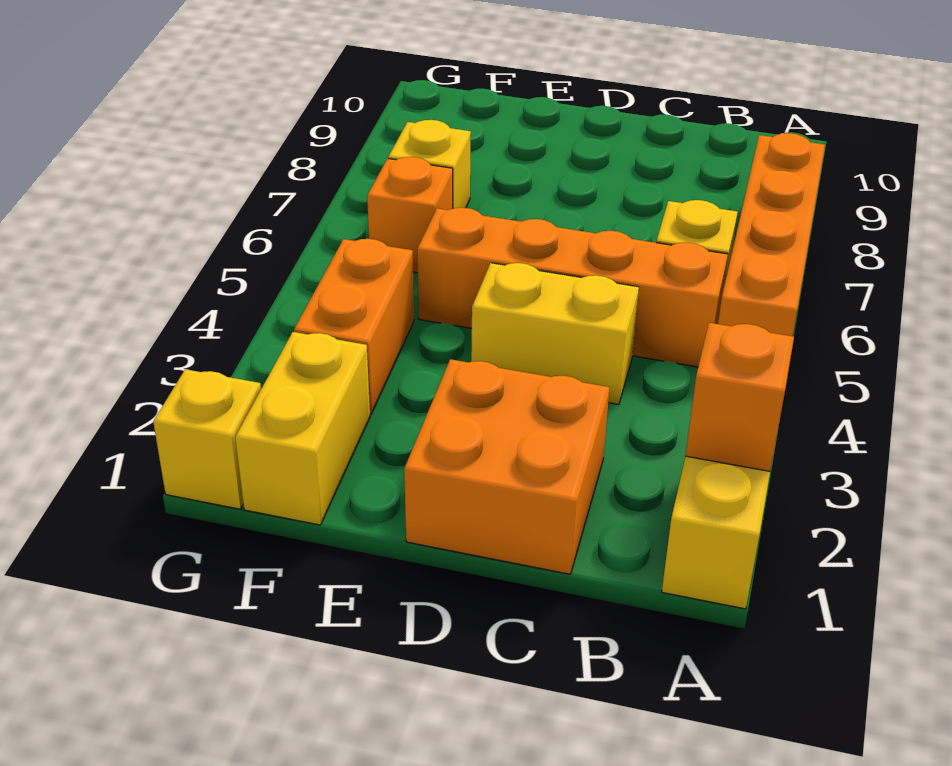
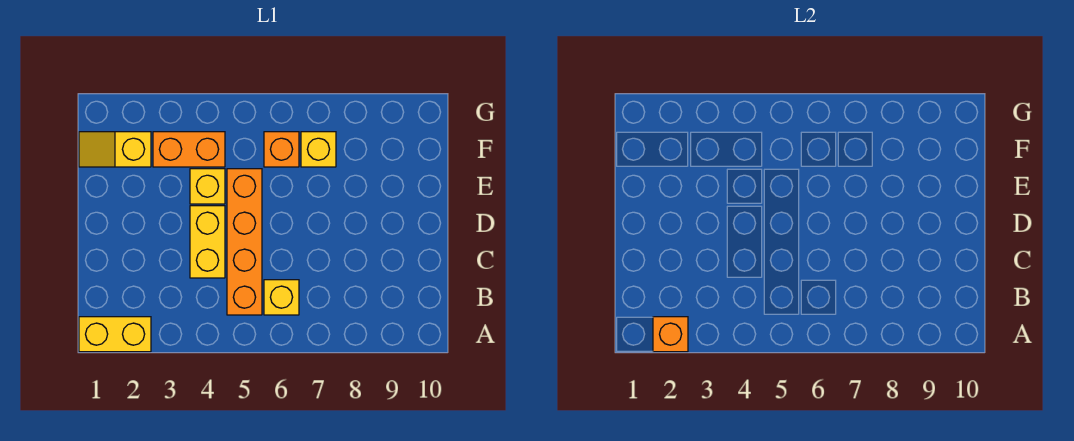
orange 1x4 brick [718,133,825,336] -> none
orange 2x2 brick [404,359,610,574] -> none
yellow 1x2 brick [235,332,370,525] -> yellow 1x2 slope [79,132,151,167]
yellow 1x1 brick [153,369,261,509] -> yellow 1x1 brick moved to [190,169,225,204]

